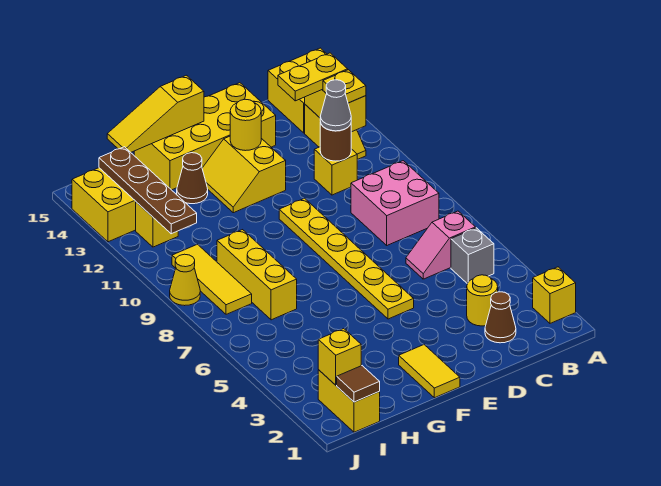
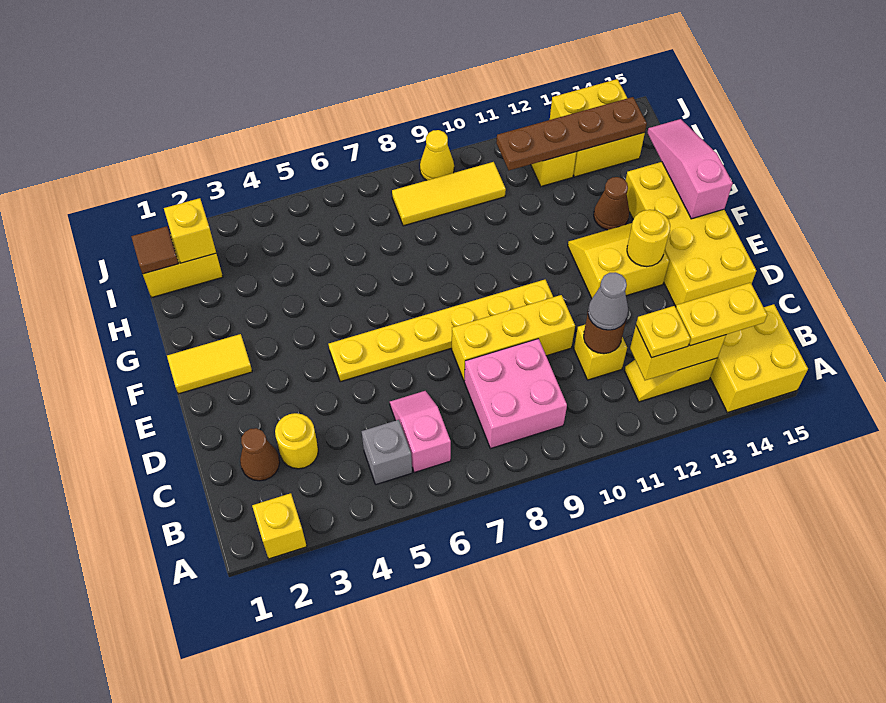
yellow 1x2 plate [278,53,348,101] -> yellow 1x2 plate turned to [676,283,767,346]
yellow 1x3 slope [107,75,204,152] -> pink 1x3 slope [647,119,733,219]
yellow 1x3 brick [217,230,297,320] -> yellow 1x3 brick moved to [452,295,575,381]

